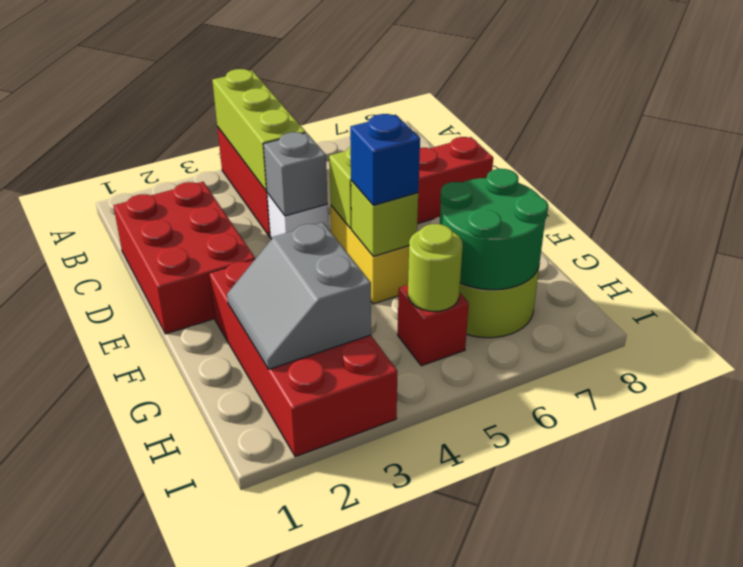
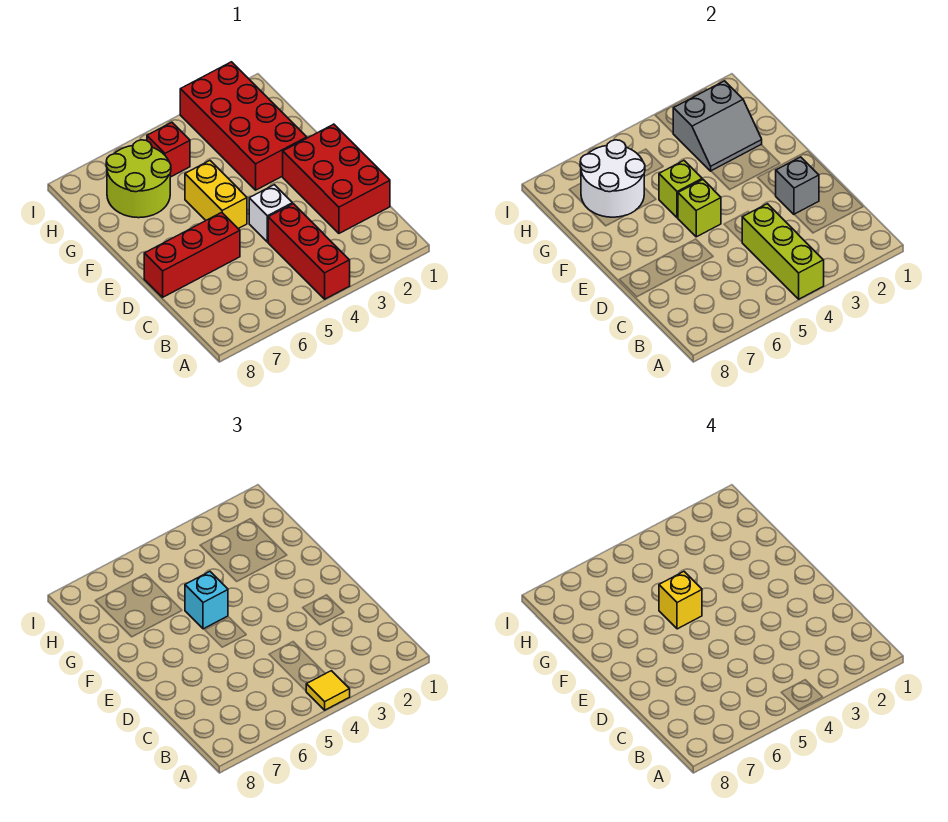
none -> yellow 1x1 tile [306,671,350,710]
grey 1x1 brick [263,132,328,216] -> grey 1x1 brick moved to [775,157,819,215]
blue 1x1 brick [350,114,420,205] -> cyan 1x1 brick [185,572,228,629]
none -> yellow 1x1 brick [659,572,702,629]
grey 2x2 slope [227,222,371,369] -> grey 2x2 slope turned to [673,81,762,171]
green 2x2 round brick [440,169,548,290] -> white 2x2 round brick [580,140,645,217]
lime 1x1 round brick [408,224,463,311] -> none

